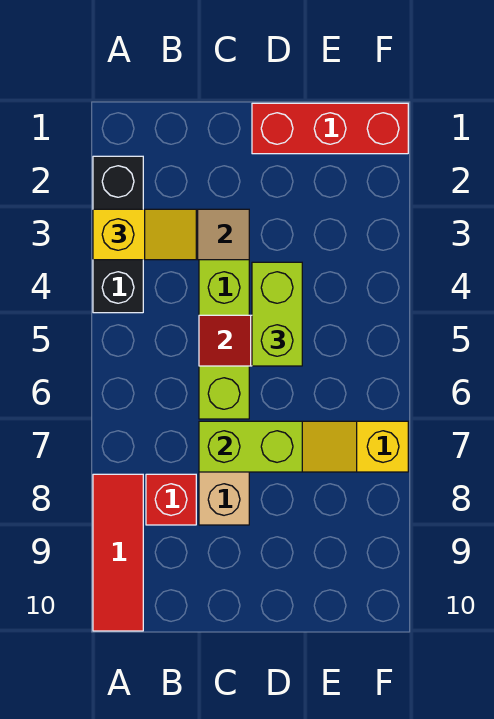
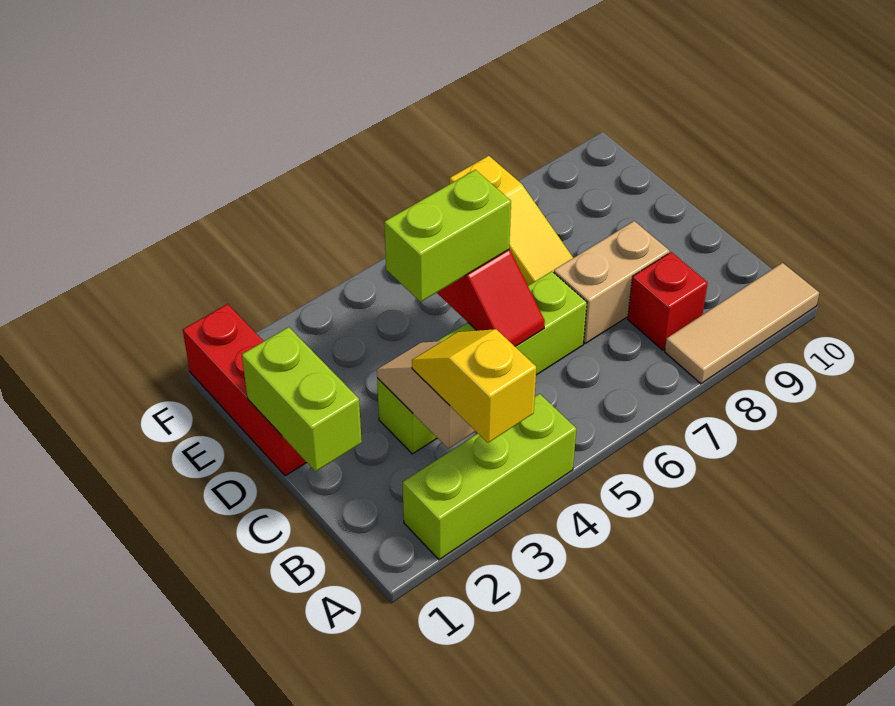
black 1x3 brick [93,156,143,313] -> lime 1x3 brick [403,394,576,560]
red 1x3 tile [93,474,143,631] -> tan 1x3 tile [665,263,819,384]
lime 1x2 brick [199,421,302,472] -> lime 1x2 brick moved to [242,327,362,472]

